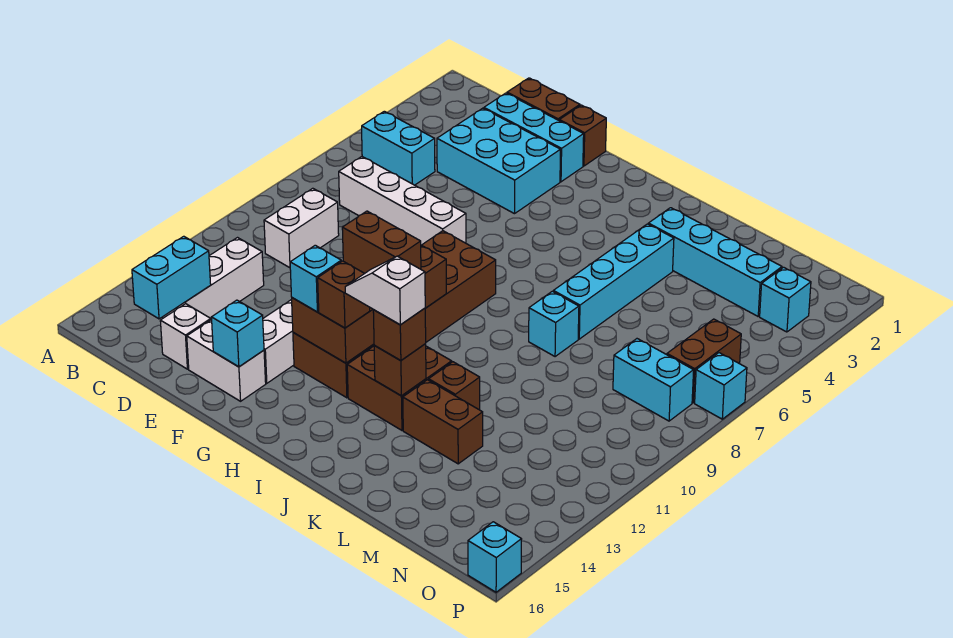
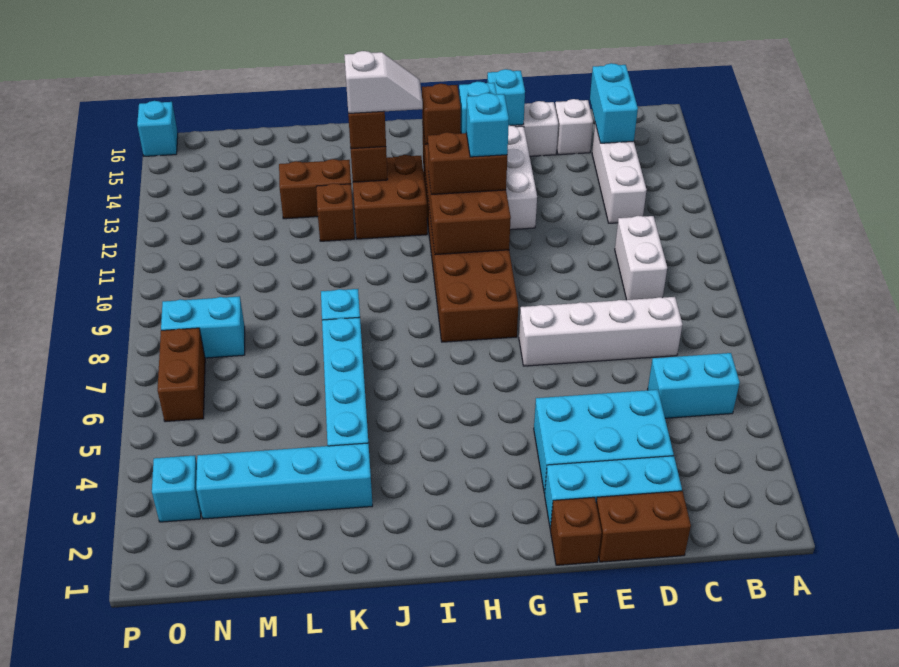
cyan 1x1 brick [695,353,747,419] -> cyan 1x1 brick moved to [466,93,509,157]

